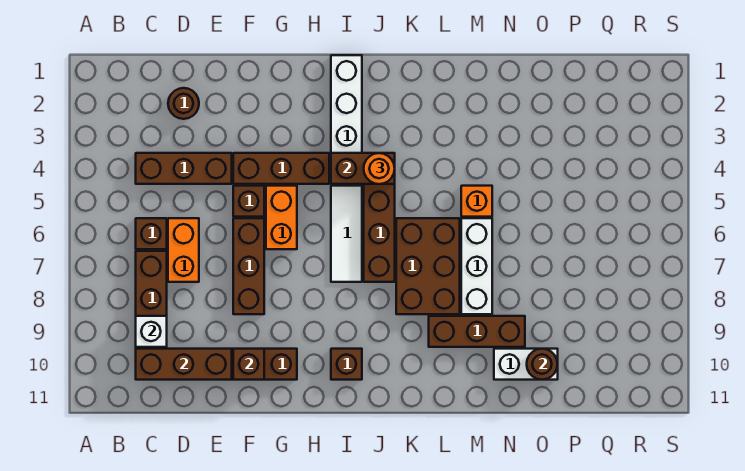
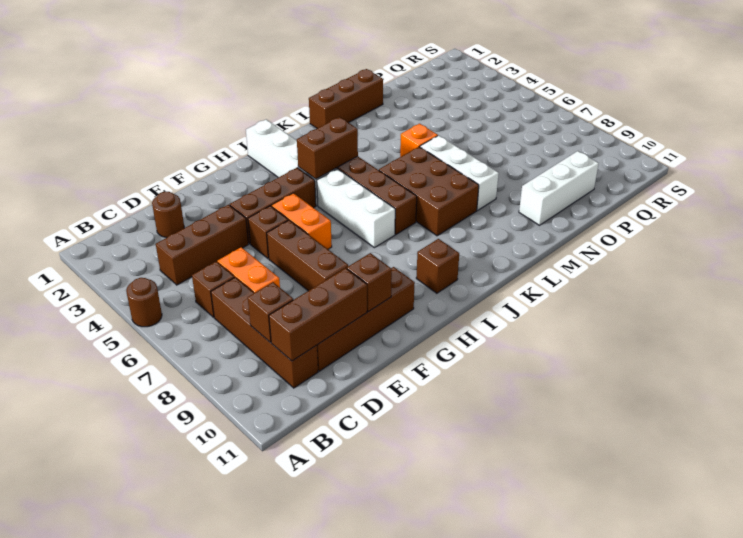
white 1x1 brick [136,316,167,347] -> brown 1x1 brick [248,282,293,342]
white 1x3 tile [331,186,362,282] -> white 1x3 brick [317,169,395,248]
orange 1x1 round brick [364,153,395,184] -> none
brown 1x3 brick [429,316,525,347] -> brown 1x3 brick moved to [309,69,383,128]
white 1x2 brick [494,349,558,380] -> white 1x3 brick [519,151,599,225]
brown 1x1 round brick [527,349,558,380] -> brown 1x1 round brick moved to [126,278,162,327]

